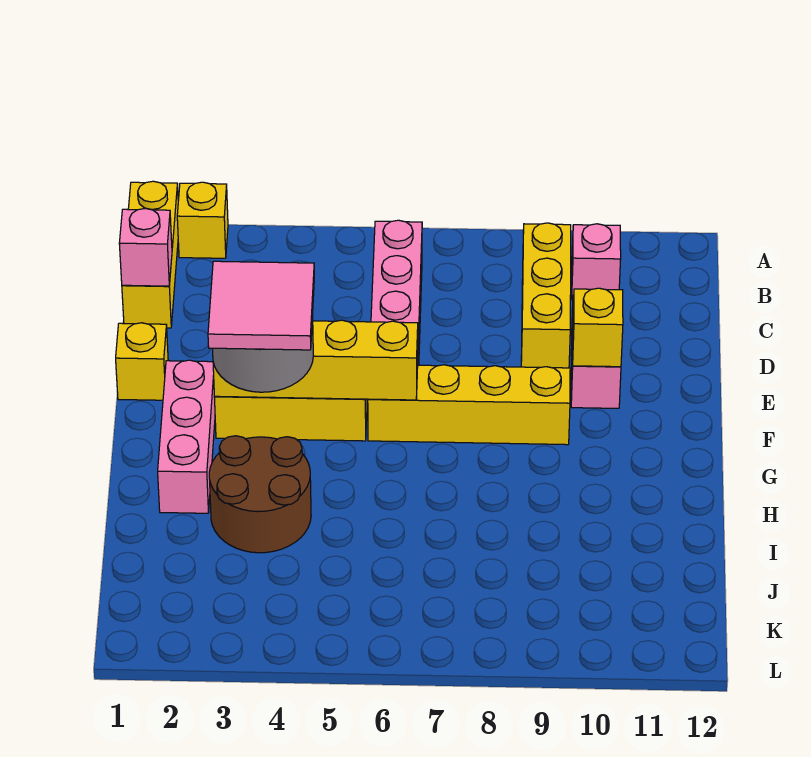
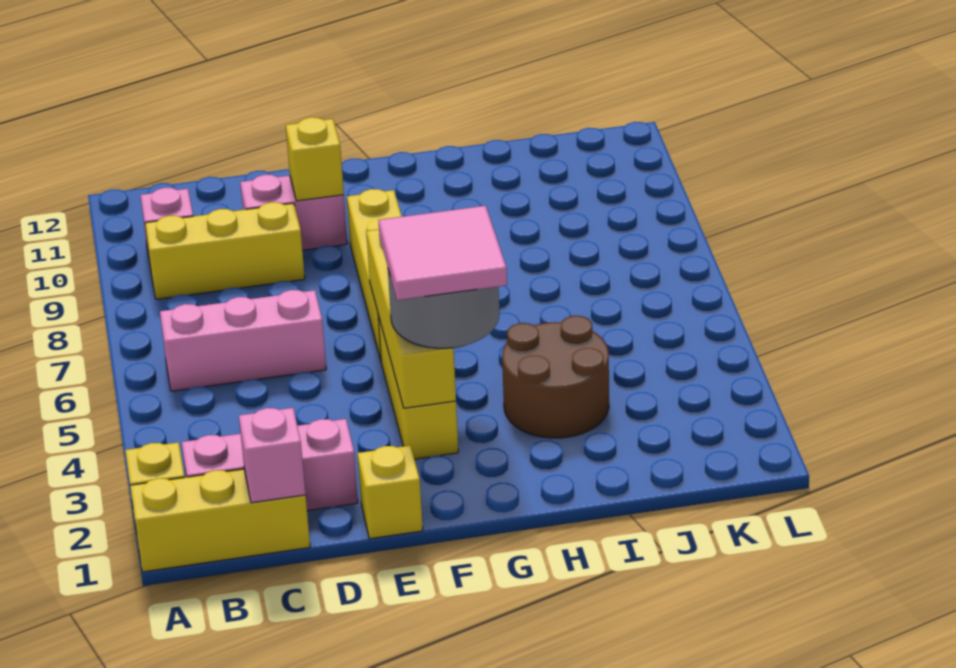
pink 1x3 brick [158,360,215,513] -> pink 1x3 brick moved to [182,419,358,511]

